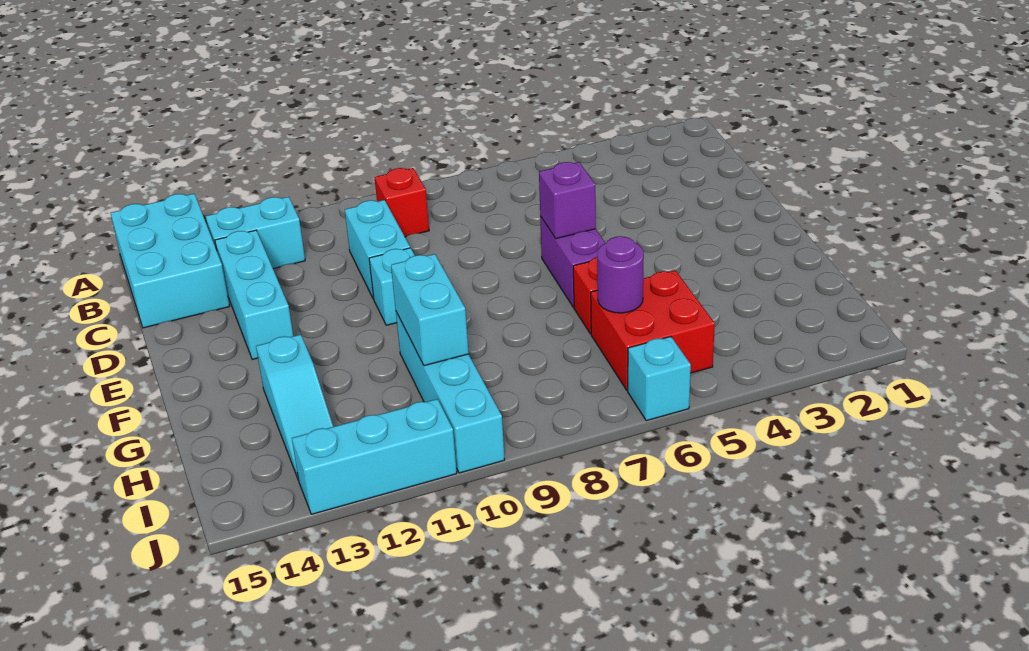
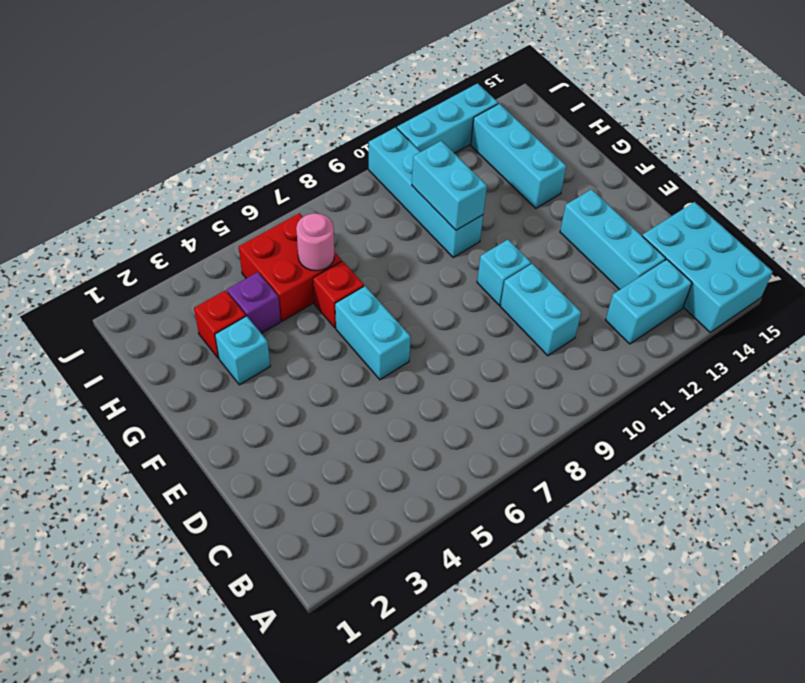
red 1x1 brick [374,168,429,237] -> red 1x1 brick moved to [194,290,246,358]
purple 1x2 brick [540,216,605,307] -> cyan 1x2 brick [335,286,411,380]
purple 1x1 brick [539,162,596,239] -> purple 1x1 brick moved to [227,272,281,333]
cyan 1x3 slope [256,335,333,480] -> cyan 1x3 brick [471,104,566,208]
purple 1x1 round brick [597,236,644,313] -> pink 1x1 round brick [296,213,334,271]
cyan 1x1 brick [628,337,691,421] -> cyan 1x1 brick moved to [215,316,270,385]

